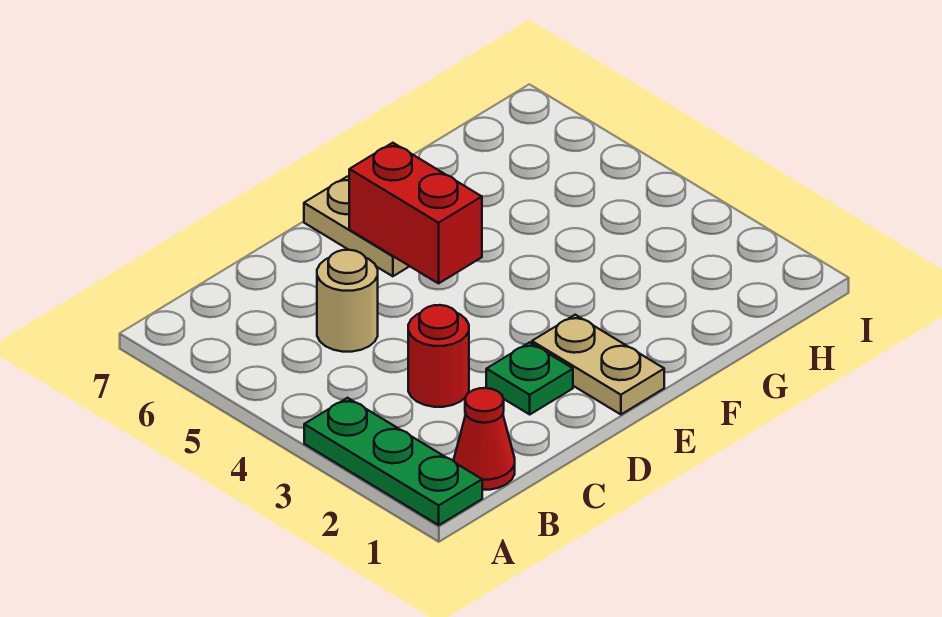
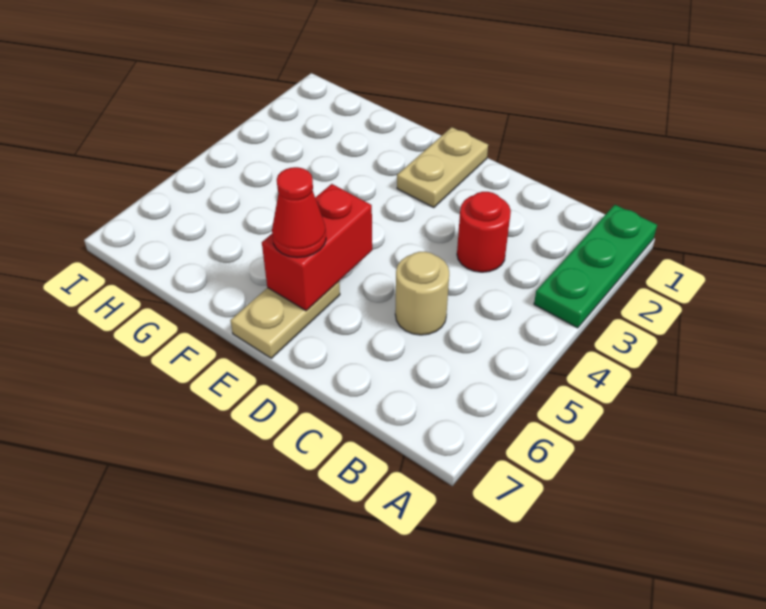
red 1x1 cone [454,388,515,490] -> red 1x1 cone moved to [272,167,326,258]
green 1x1 plate [486,342,573,414] -> none

